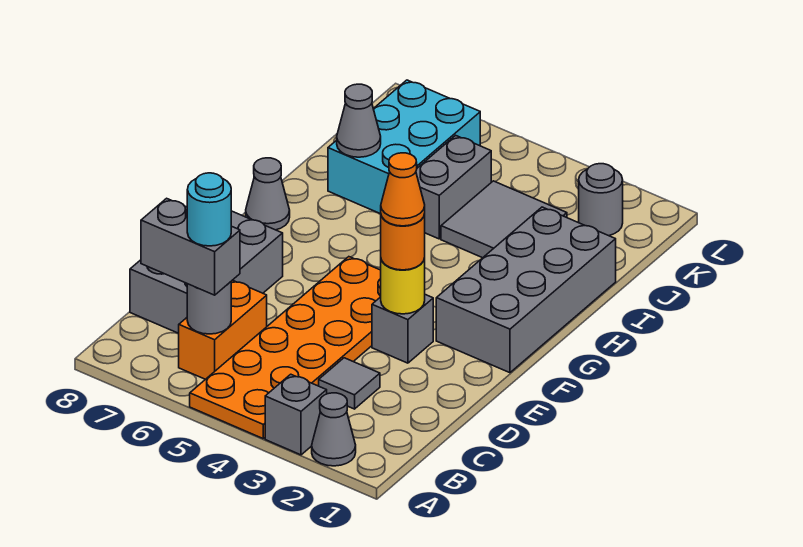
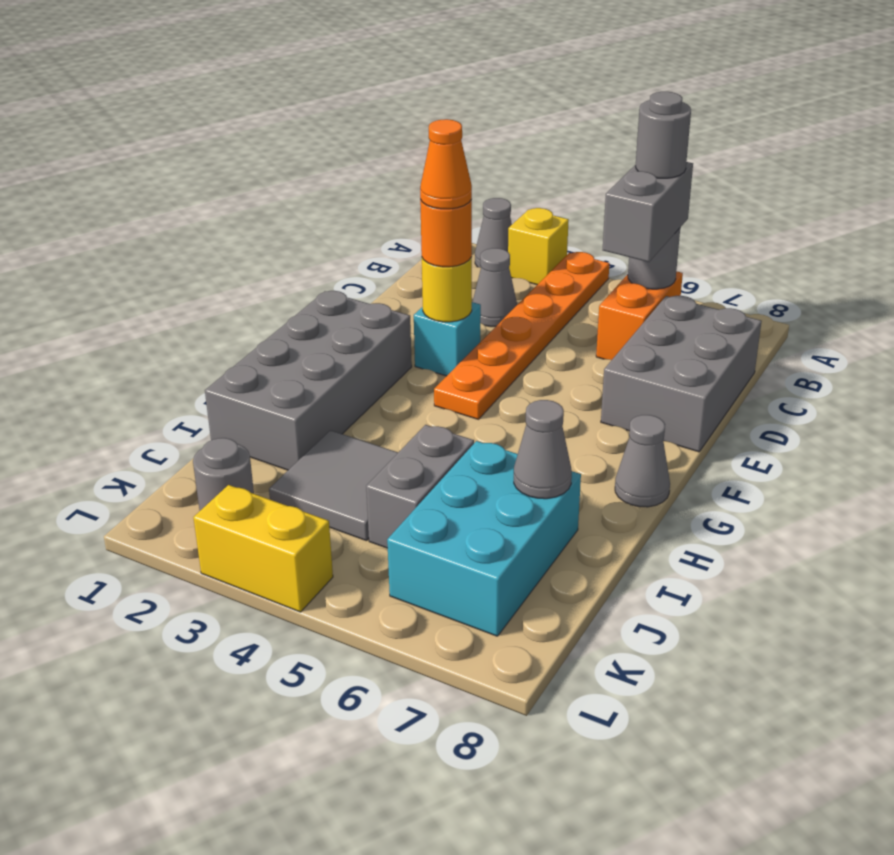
grey 1x1 brick [265,374,327,455] -> yellow 1x1 brick [508,208,569,285]
orange 2x6 plate [190,257,381,438] -> orange 1x6 plate [434,252,610,419]
grey 1x2 brick [141,198,240,295] -> grey 1x2 brick turned to [603,162,693,262]
cyan 1x1 round brick [187,173,231,246] -> grey 1x1 round brick [636,92,691,178]
grey 1x1 tile [319,358,380,409] -> grey 1x1 cone [473,248,517,327]
grey 1x1 brick [372,295,433,363] -> cyan 1x1 brick [414,302,481,376]
none -> yellow 1x2 brick [193,485,333,612]

